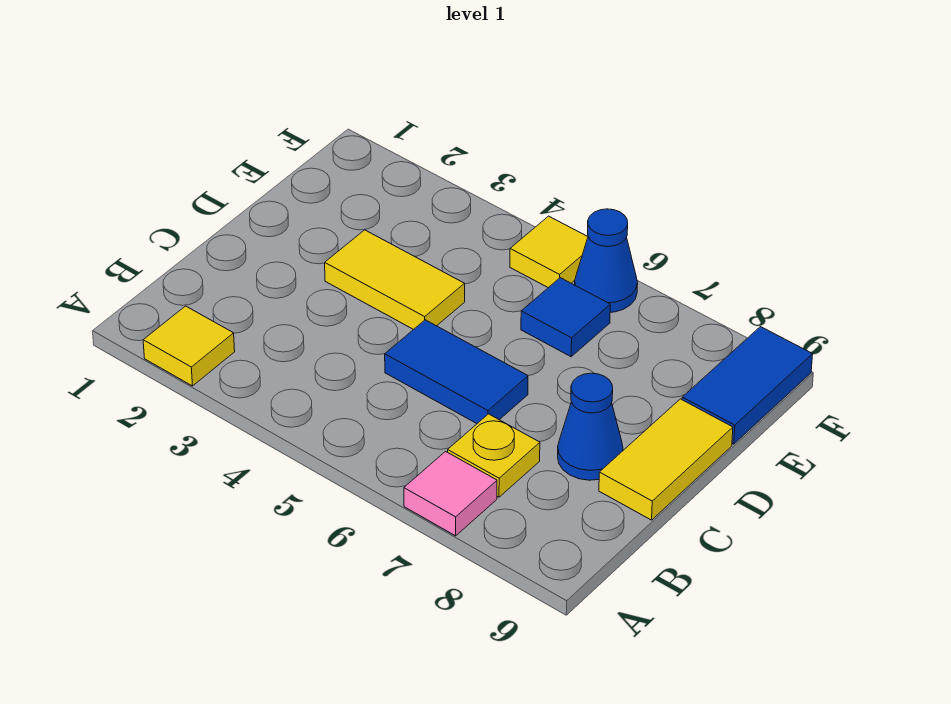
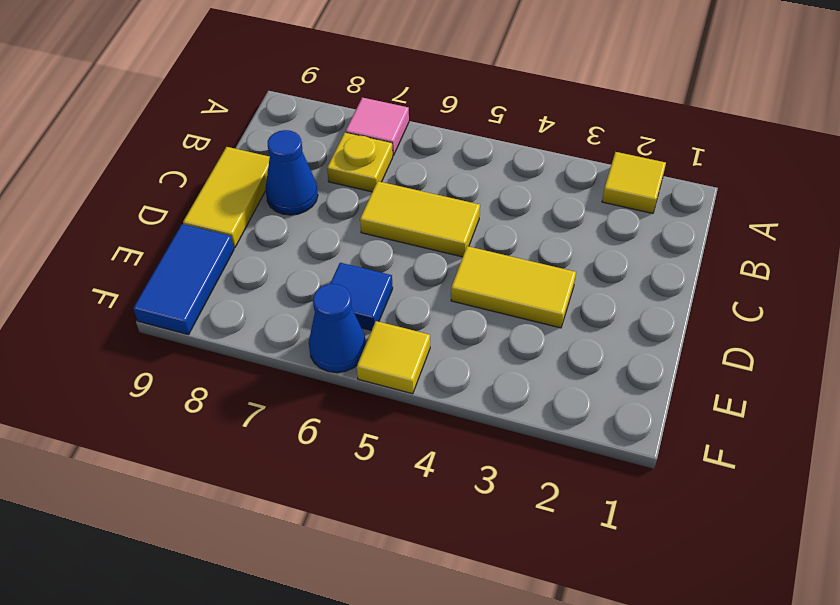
blue 1x2 tile [385,320,528,423] -> yellow 1x2 tile [360,181,480,257]

